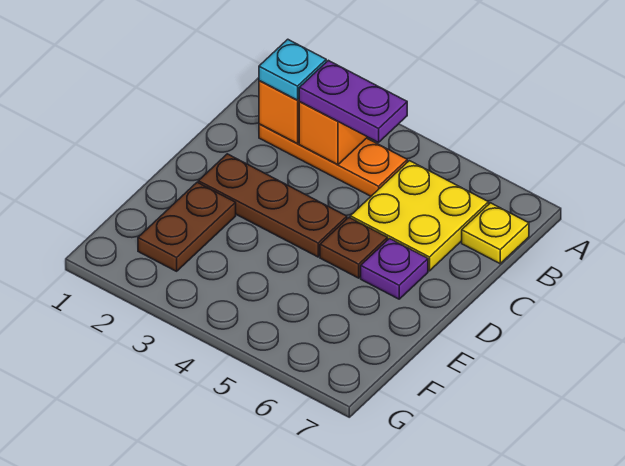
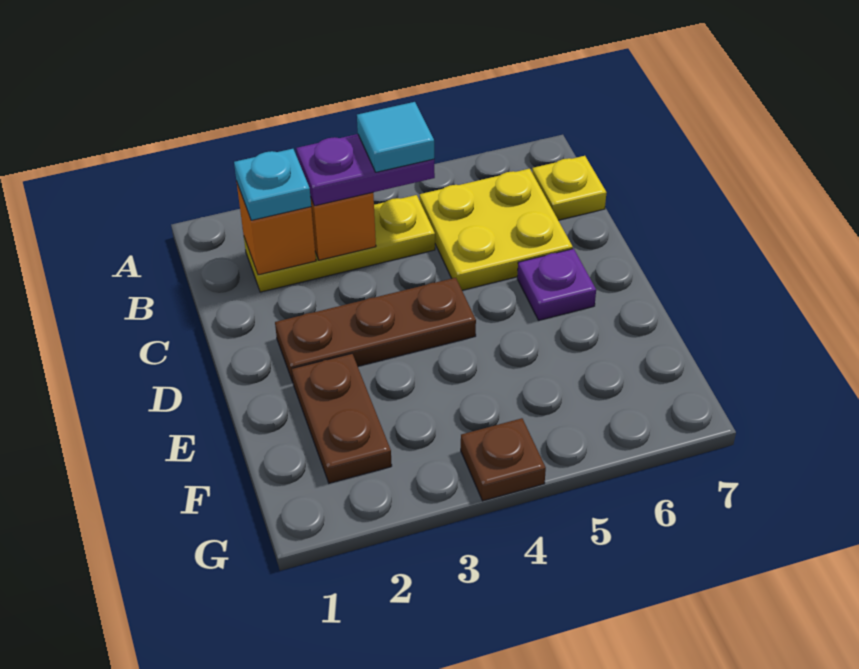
orange 1x3 plate [259,124,407,196] -> yellow 1x3 plate [244,195,435,292]
none -> cyan 1x1 tile [357,102,434,172]
brown 1x1 plate [320,218,388,278] -> brown 1x1 plate moved to [461,418,546,501]

